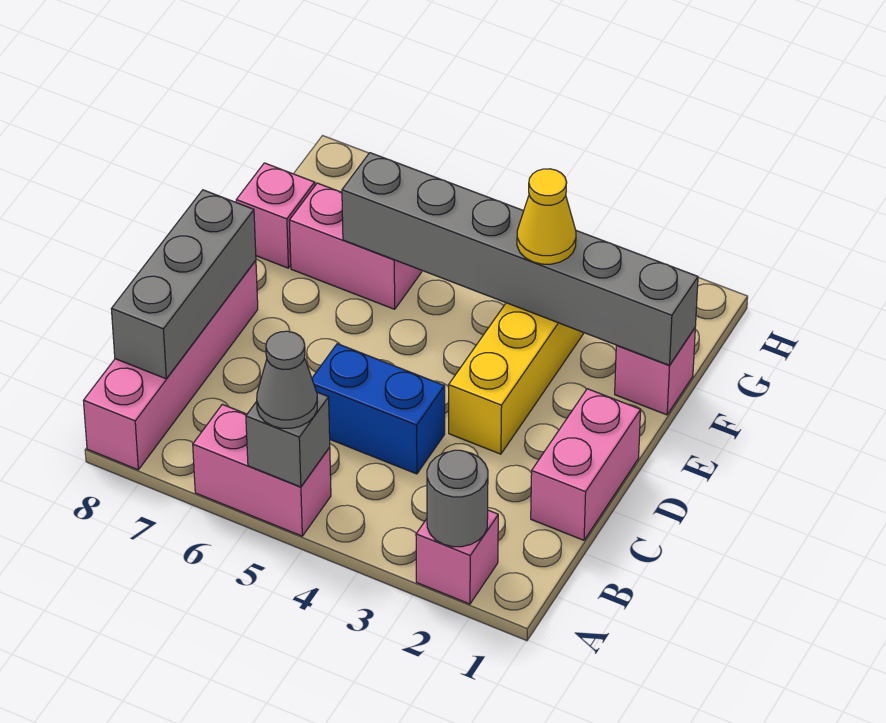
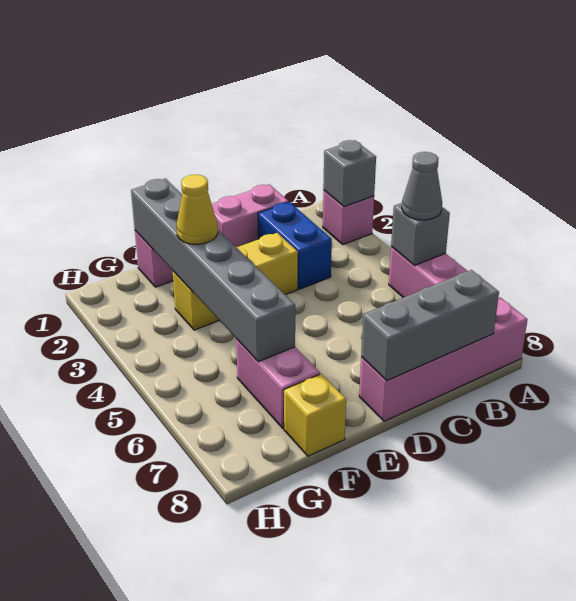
grey 1x1 round brick [427,450,488,547] -> grey 1x1 brick [323,140,376,207]
blue 1x2 brick [312,344,445,474] -> blue 1x2 brick moved to [258,202,332,289]
pink 1x1 brick [236,163,315,268] -> yellow 1x1 brick [284,374,346,456]

